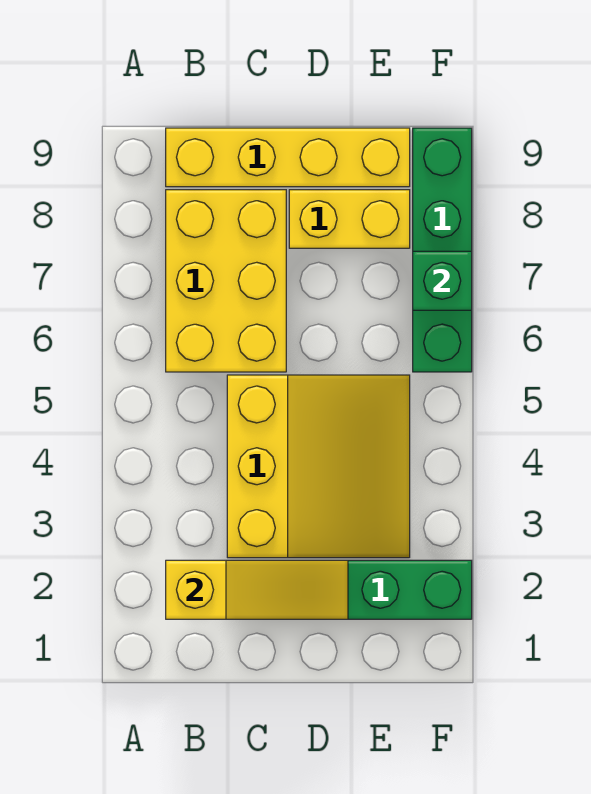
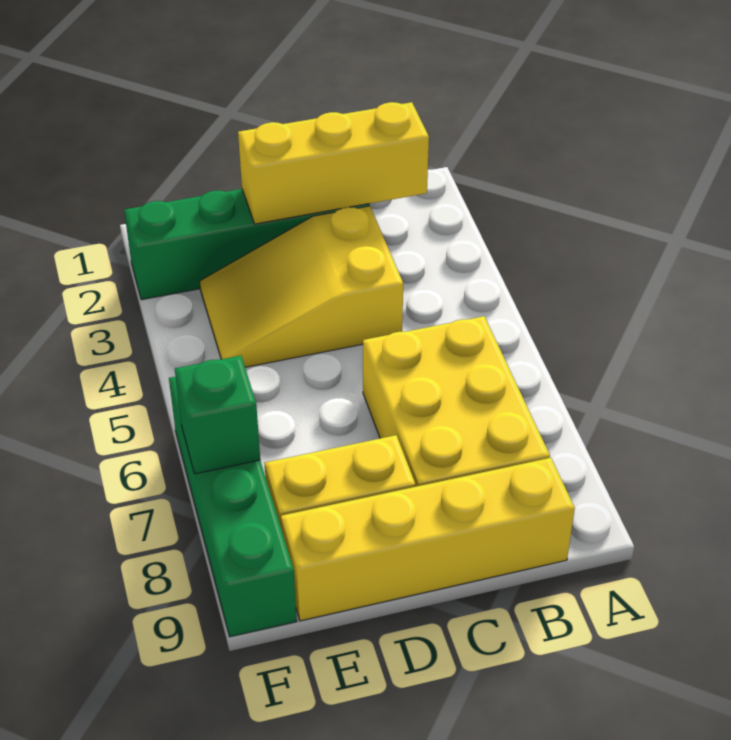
yellow 1x3 slope [166,560,348,619] -> yellow 1x3 brick [238,102,429,224]
yellow 3x3 slope [227,375,410,558] -> yellow 2x3 slope [200,206,403,367]

